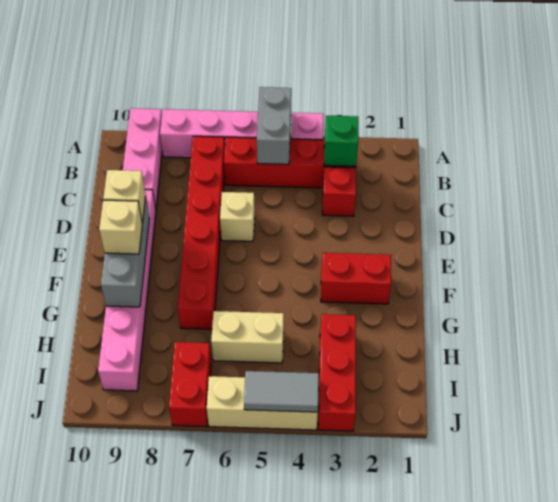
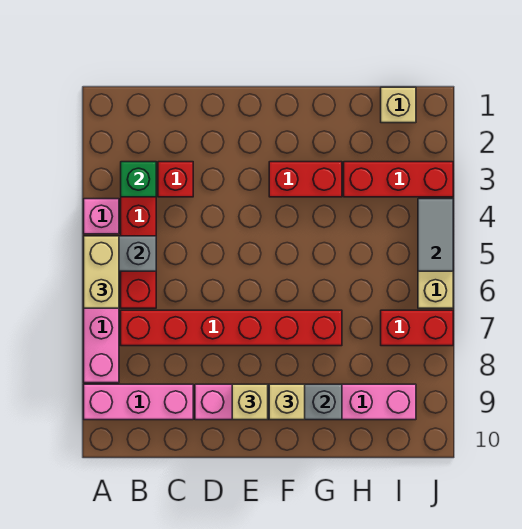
tan 1x1 brick [220,192,255,241] -> tan 1x1 brick moved to [381,87,416,123]
red 1x2 brick [321,253,391,304] -> red 1x2 brick turned to [269,162,342,197]
tan 1x2 brick [211,311,284,363] -> tan 1x2 brick moved to [84,236,119,308]

